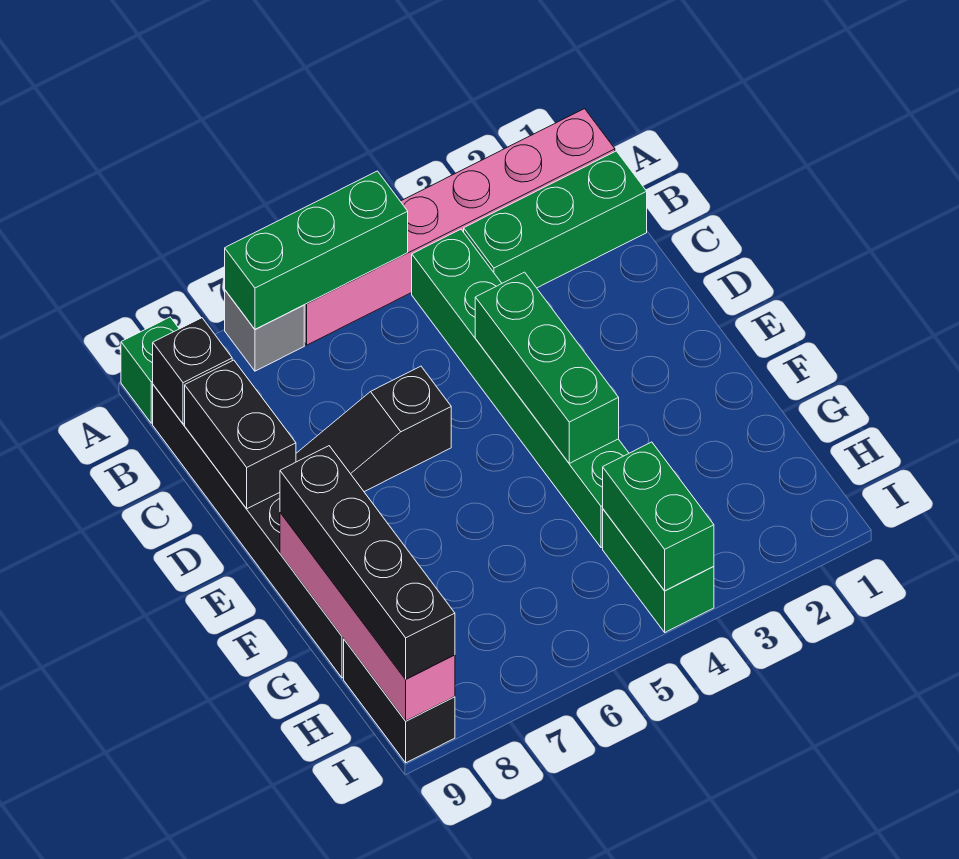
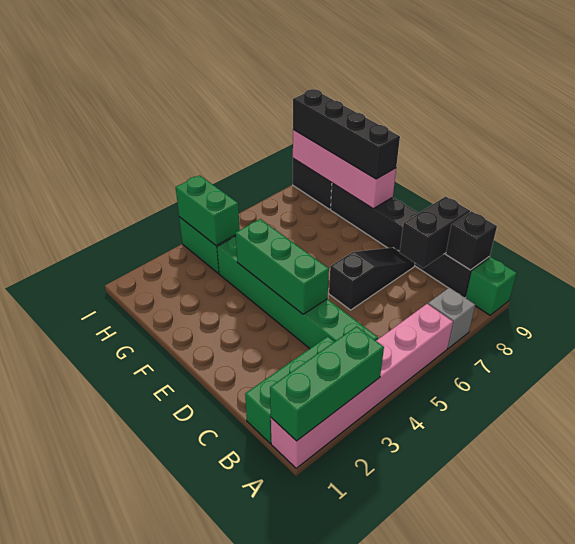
green 1x3 brick [225,171,408,329] -> green 1x3 brick moved to [270,326,384,441]
black 1x2 brick [185,360,296,509] -> black 1x2 brick turned to [400,196,470,268]

